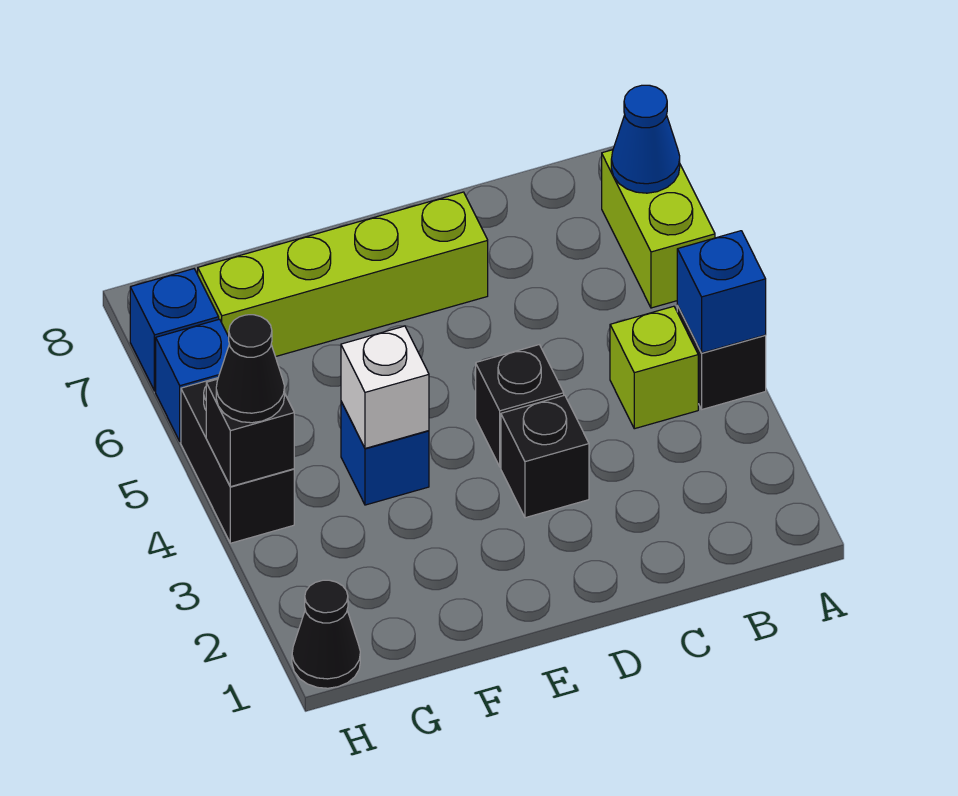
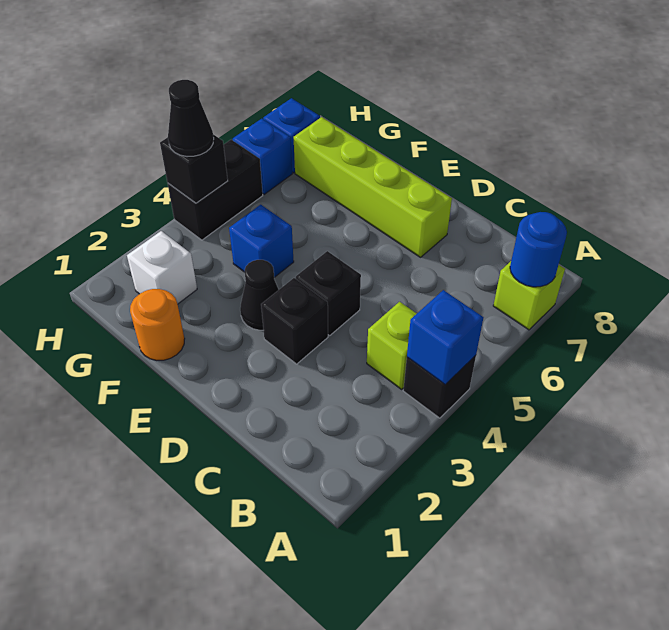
lime 1x2 brick [602,150,715,308] -> lime 1x1 brick [493,261,565,330]
blue 1x1 cone [611,85,680,193] -> blue 1x1 round brick [510,212,567,287]
none -> orange 1x1 round brick [130,289,185,360]
white 1x1 brick [341,326,429,448] -> white 1x1 brick moved to [127,231,197,304]
black 1x1 cone [292,580,360,688] -> black 1x1 cone moved to [240,260,279,330]

